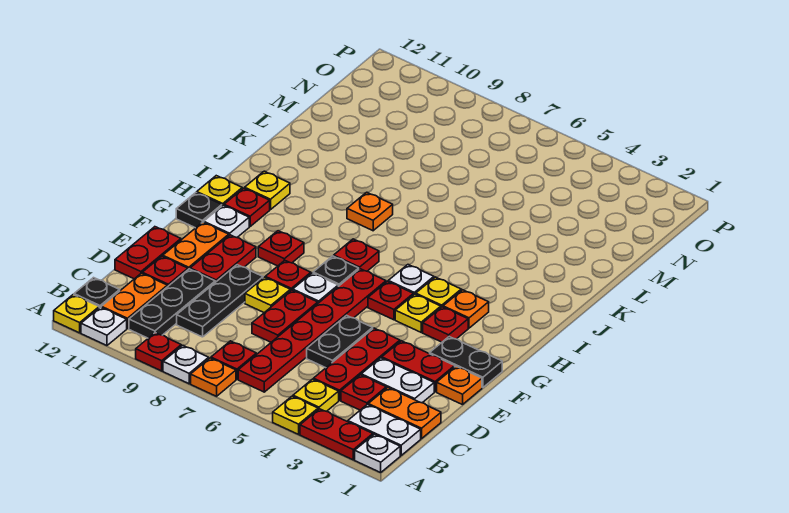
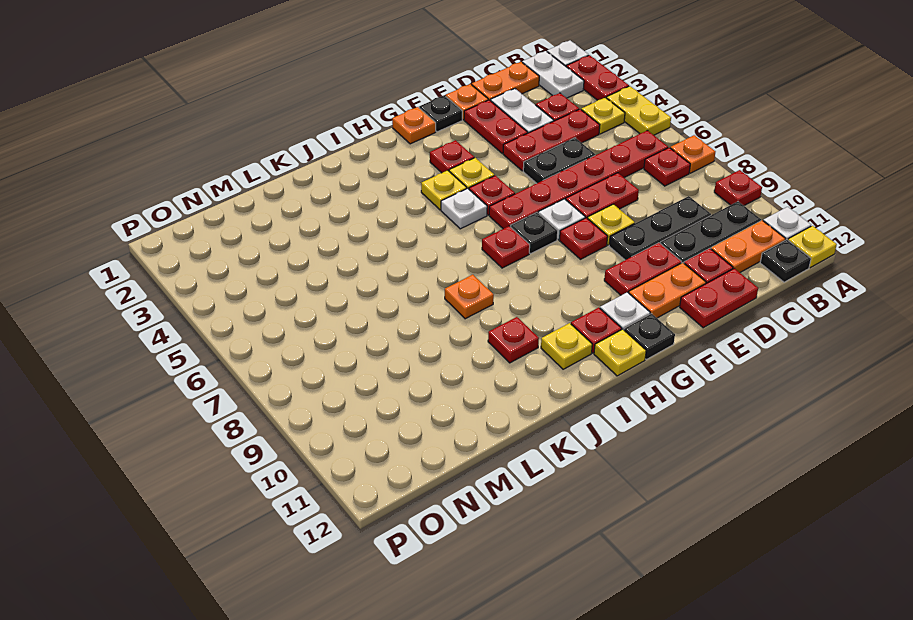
yellow 1x1 plate [273,396,318,434] -> yellow 1x2 plate [606,86,671,135]
white 1x1 plate [163,345,209,384] -> none
orange 1x2 plate [368,388,441,439] -> orange 1x2 plate turned to [472,62,539,101]
black 1x2 plate [430,337,502,388] -> black 1x1 plate [419,95,462,132]
red 1x1 plate [258,231,304,266] -> red 1x1 plate moved to [488,317,539,363]
orange 1x1 plate [443,290,489,328] -> orange 1x1 plate moved to [392,107,436,144]

